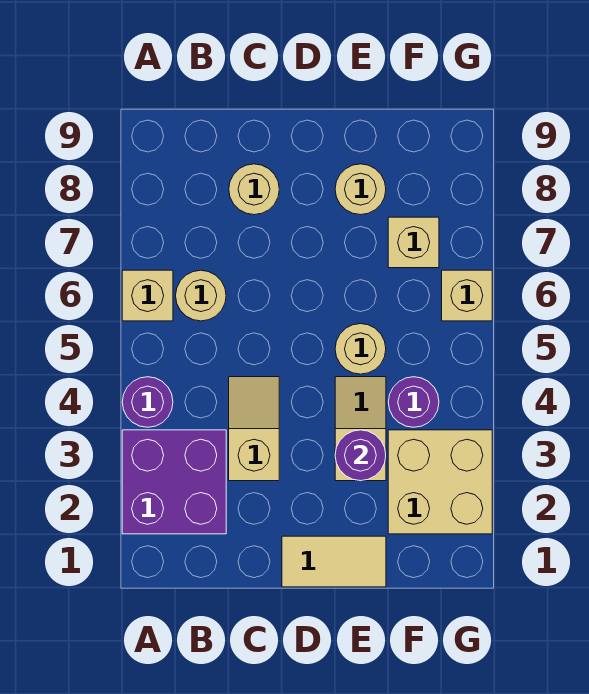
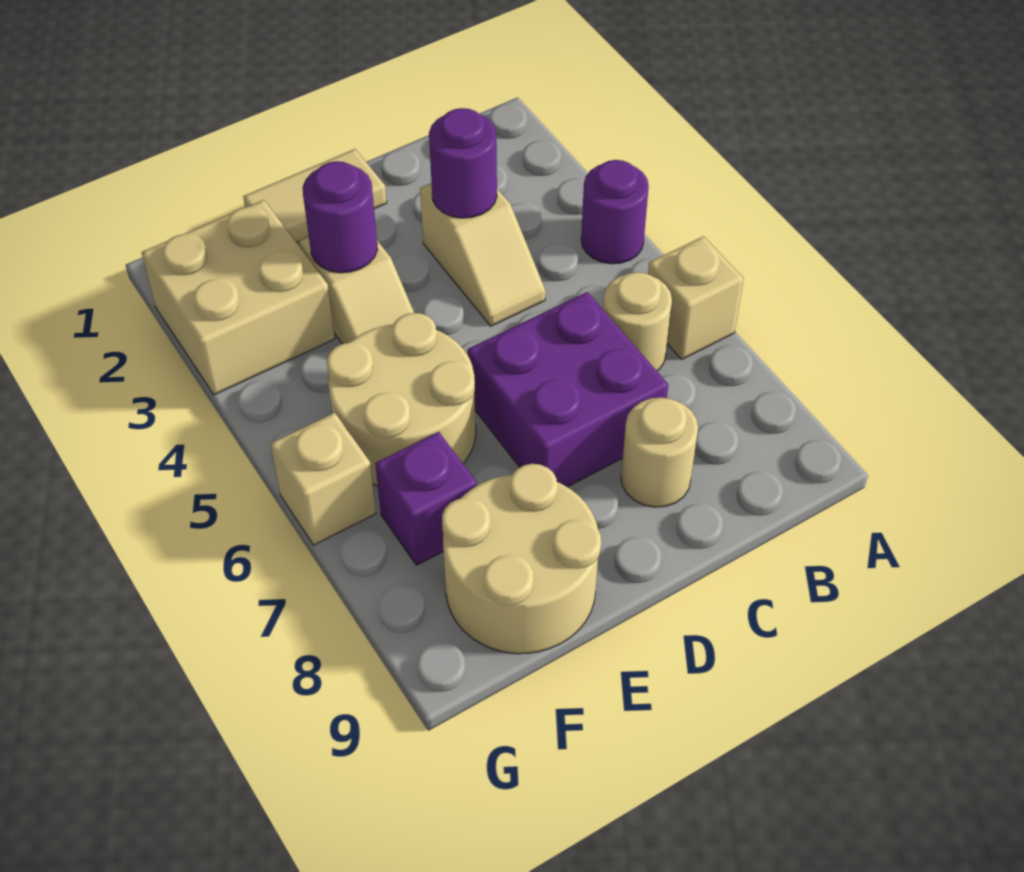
purple 2x2 brick [122,430,226,534] -> purple 2x2 brick moved to [468,292,668,487]
tan 1x1 round brick [335,324,386,374] -> tan 2x2 round brick [327,313,476,486]
tan 1x1 round brick [335,164,386,215] -> tan 2x2 round brick [442,464,601,654]
purple 1x1 round brick [388,377,439,427] -> purple 1x1 round brick moved to [429,108,497,218]
tan 1x1 brick [388,217,439,268] -> purple 1x1 brick [375,432,477,565]

